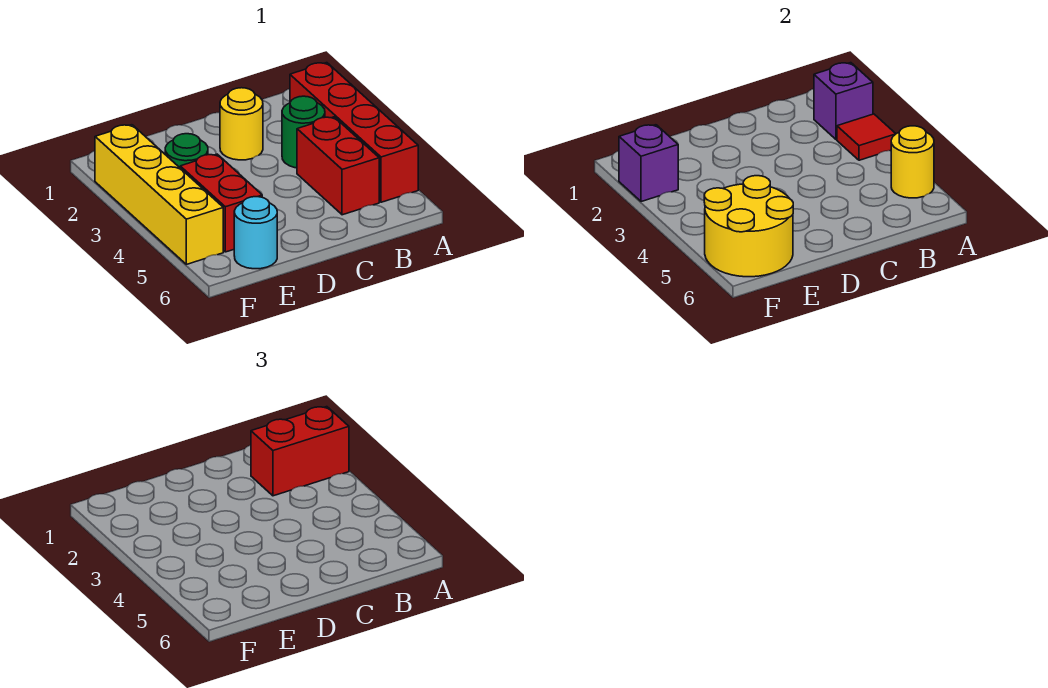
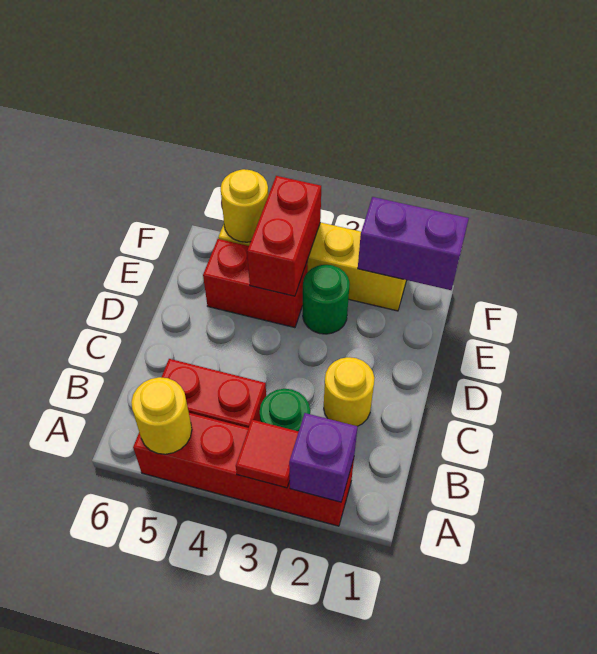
red 1x2 brick [251,407,349,496] -> red 1x2 brick moved to [247,176,321,296]
yellow 2x2 round brick [704,176,793,277] -> yellow 1x1 round brick [221,169,268,242]
cyan 1x1 round brick [234,197,277,269] -> none
purple 1x1 brick [619,125,678,202] -> purple 1x2 brick [358,197,469,290]

